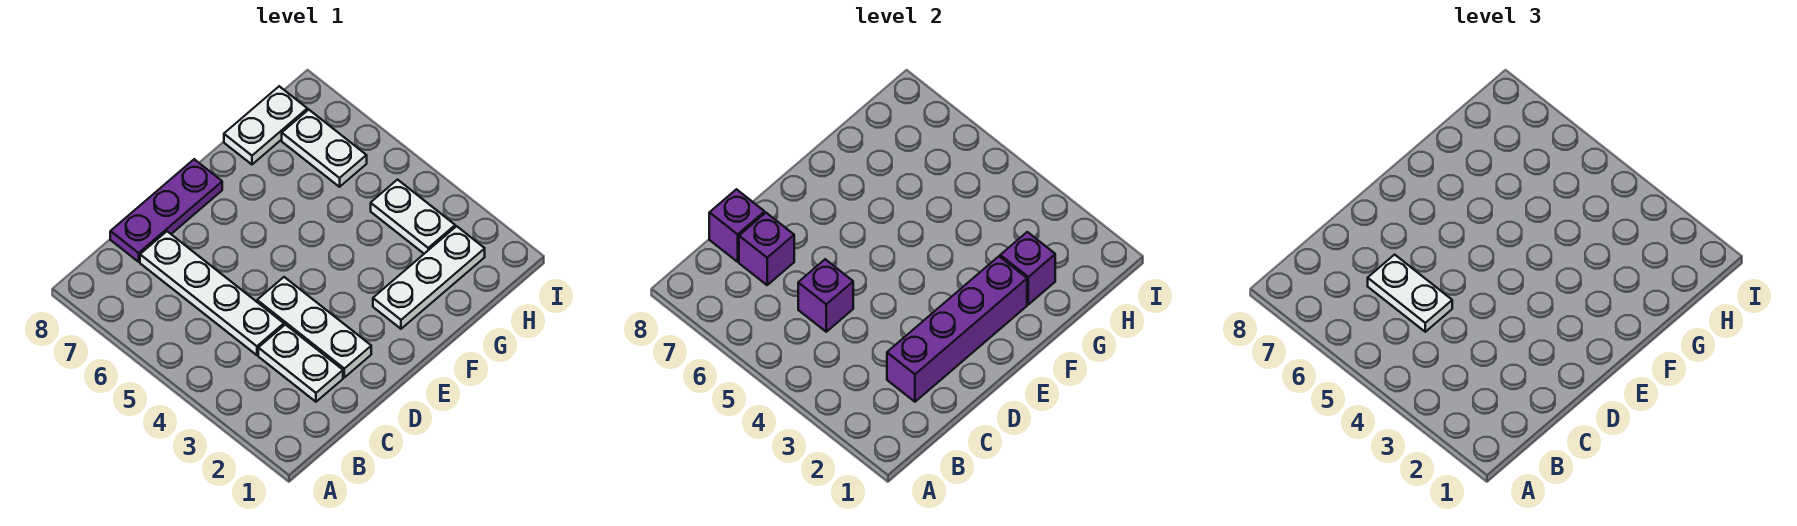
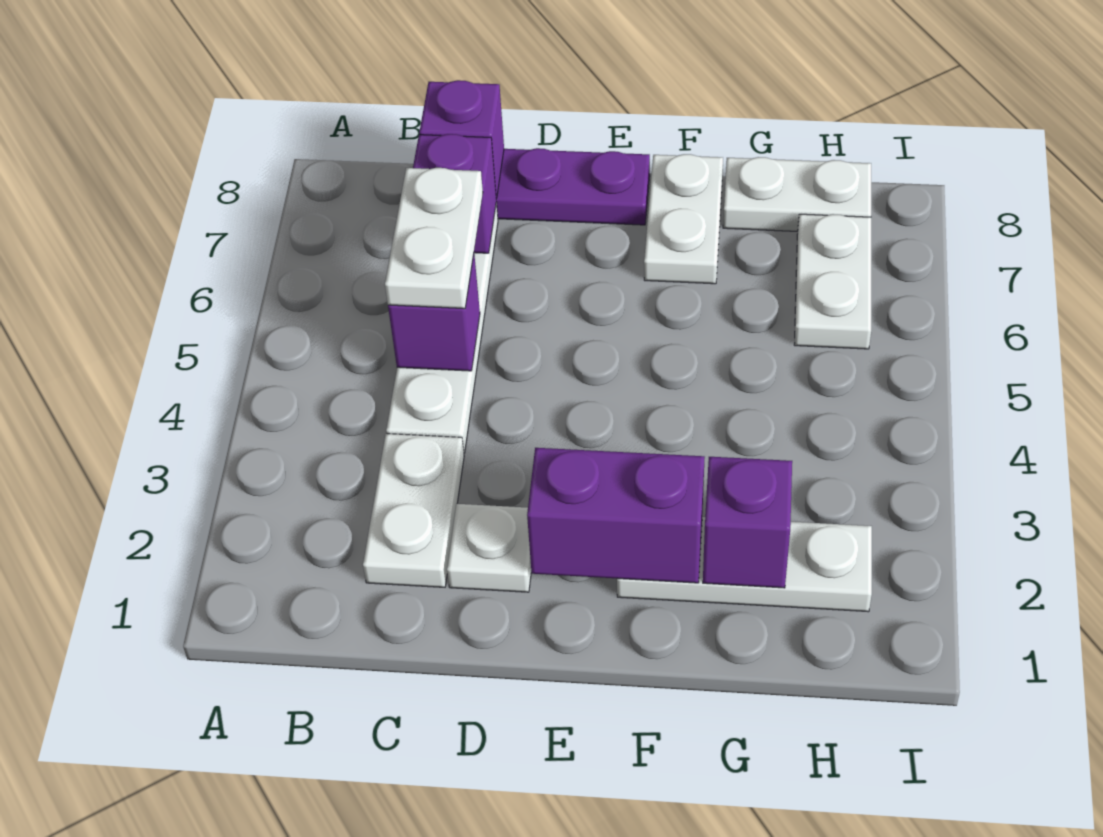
purple 1x4 brick [887,256,1027,402] -> purple 1x2 brick [527,448,705,583]
white 1x3 plate [257,277,371,377] -> white 1x1 plate [447,504,531,592]
white 1x2 plate [371,180,455,254] -> white 1x2 plate moved to [644,154,723,284]

